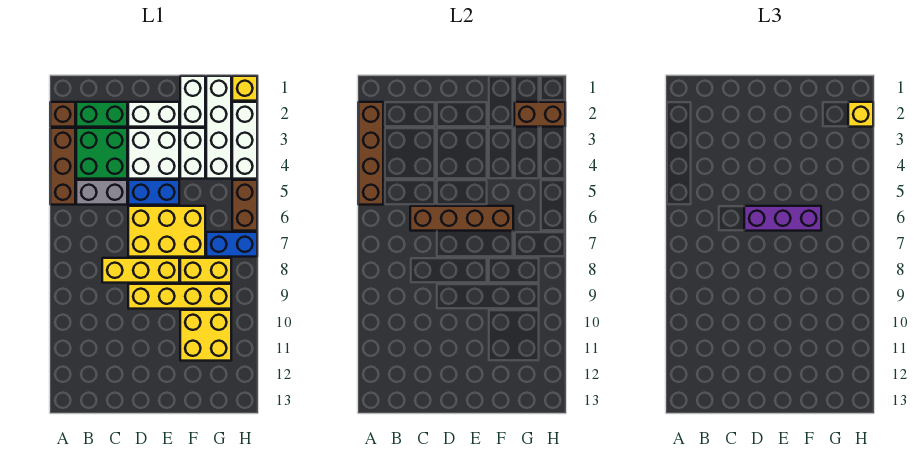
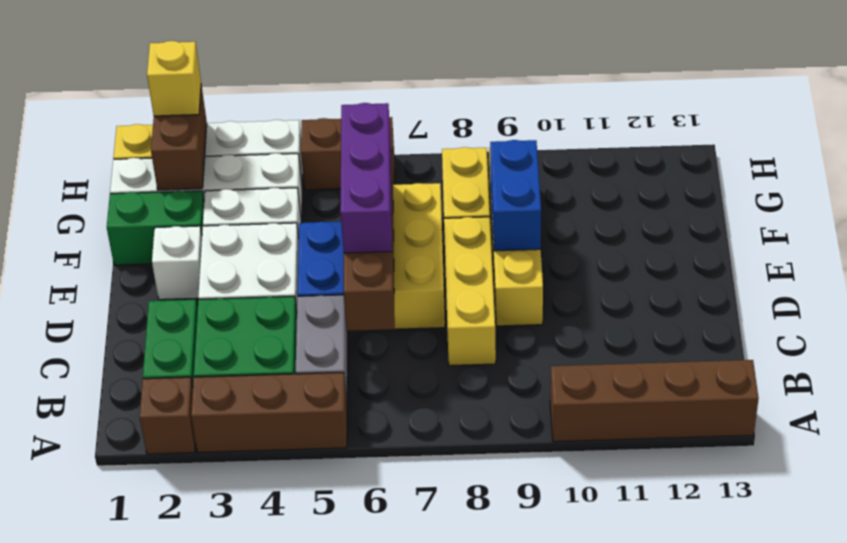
brown 1x4 brick [358,102,383,205] -> brown 1x4 brick moved to [550,360,759,442]
white 1x2 brick [128,102,179,127] -> white 1x1 brick [152,226,202,300]
white 1x2 brick [180,76,205,127] -> green 1x2 brick [107,191,204,265]
yellow 2x2 brick [180,310,231,361] -> none
blue 1x2 brick [206,232,257,257] -> blue 1x2 brick moved to [490,140,541,251]

